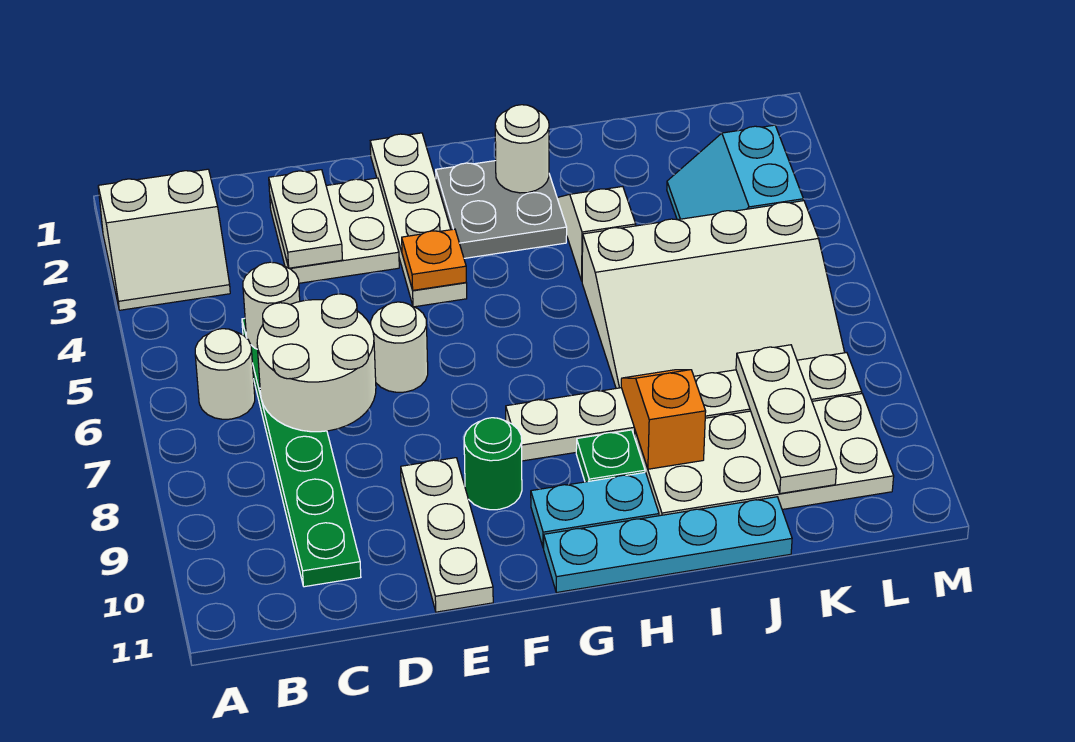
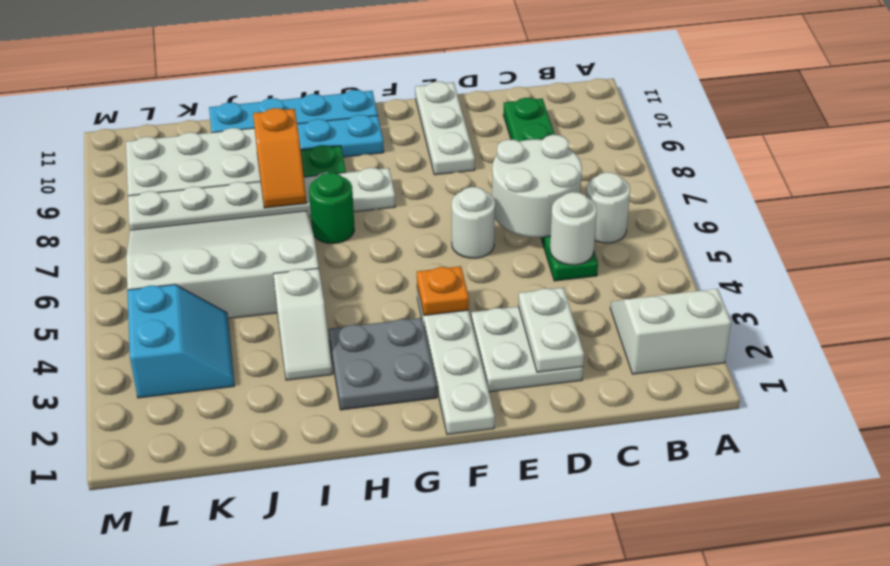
green 1x1 round brick [464,418,522,510] -> green 1x1 round brick moved to [309,173,354,243]
white 1x1 round brick [495,105,549,193] -> none
white 1x3 plate [736,345,837,494] -> none

